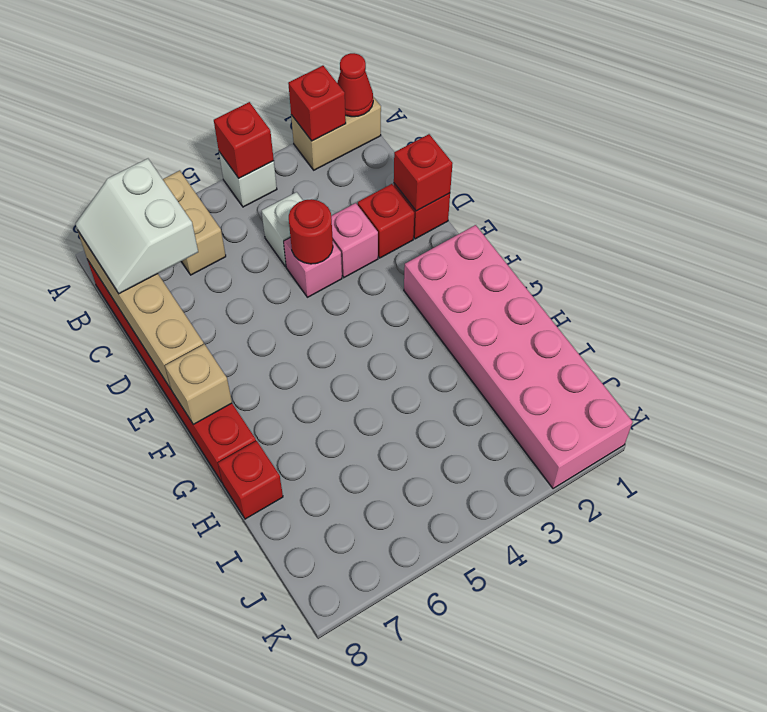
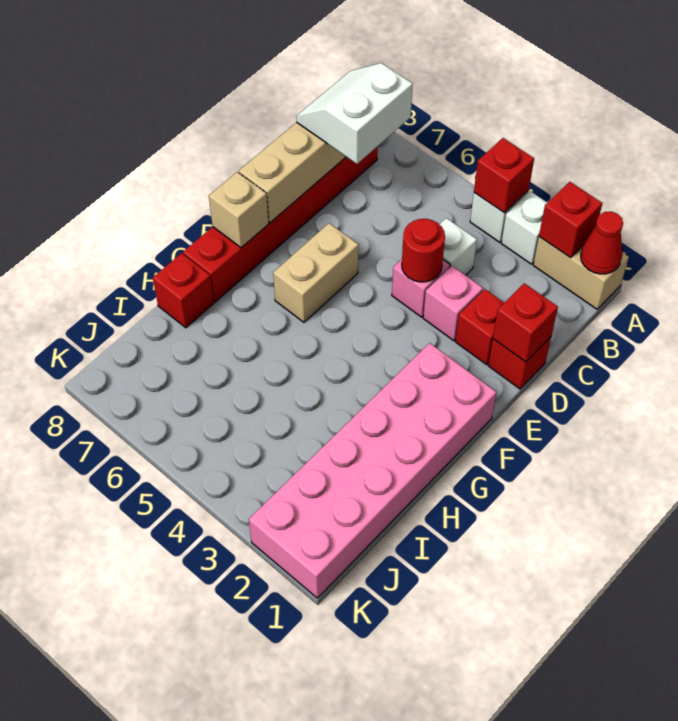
none -> white 1x1 brick [501,191,547,264]
tan 1x2 brick [163,171,226,275] -> tan 1x2 brick moved to [273,223,359,322]

